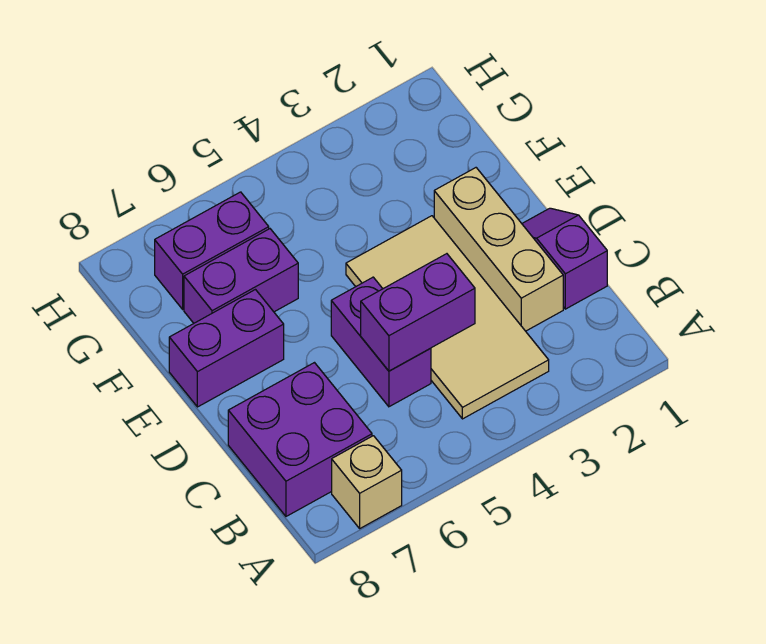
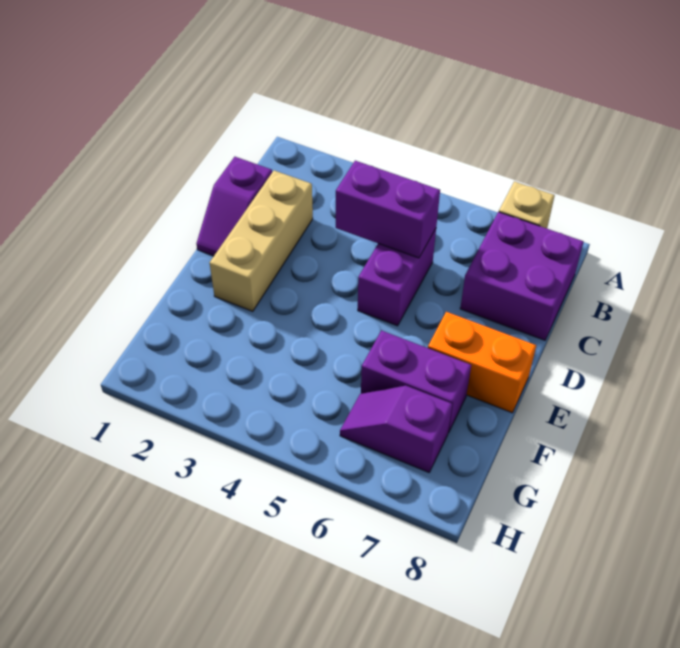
tan 2x4 tile [346,216,549,419] -> none
purple 1x2 brick [169,290,284,407] -> orange 1x2 brick [428,312,536,413]
purple 1x2 brick [155,192,269,309] -> purple 1x2 slope [340,386,452,472]

